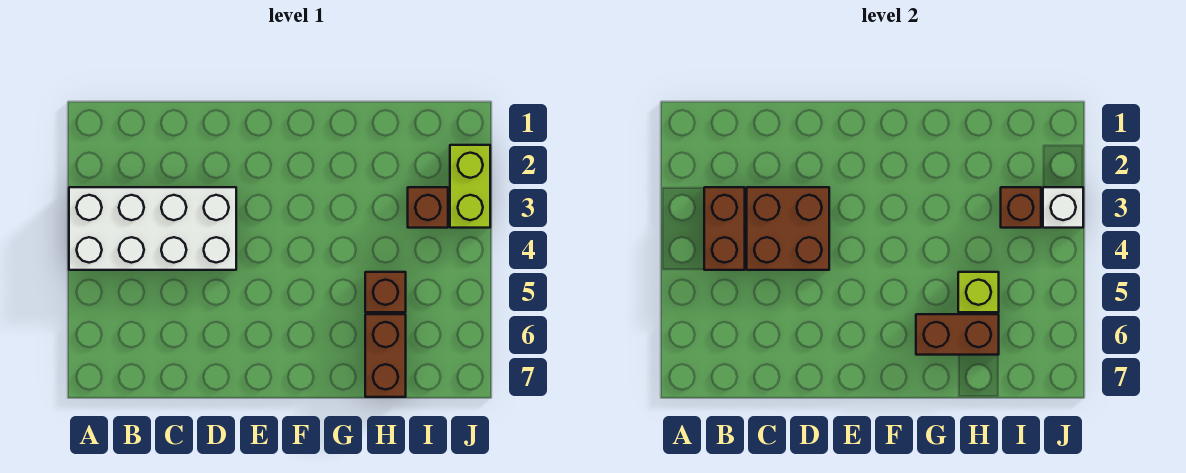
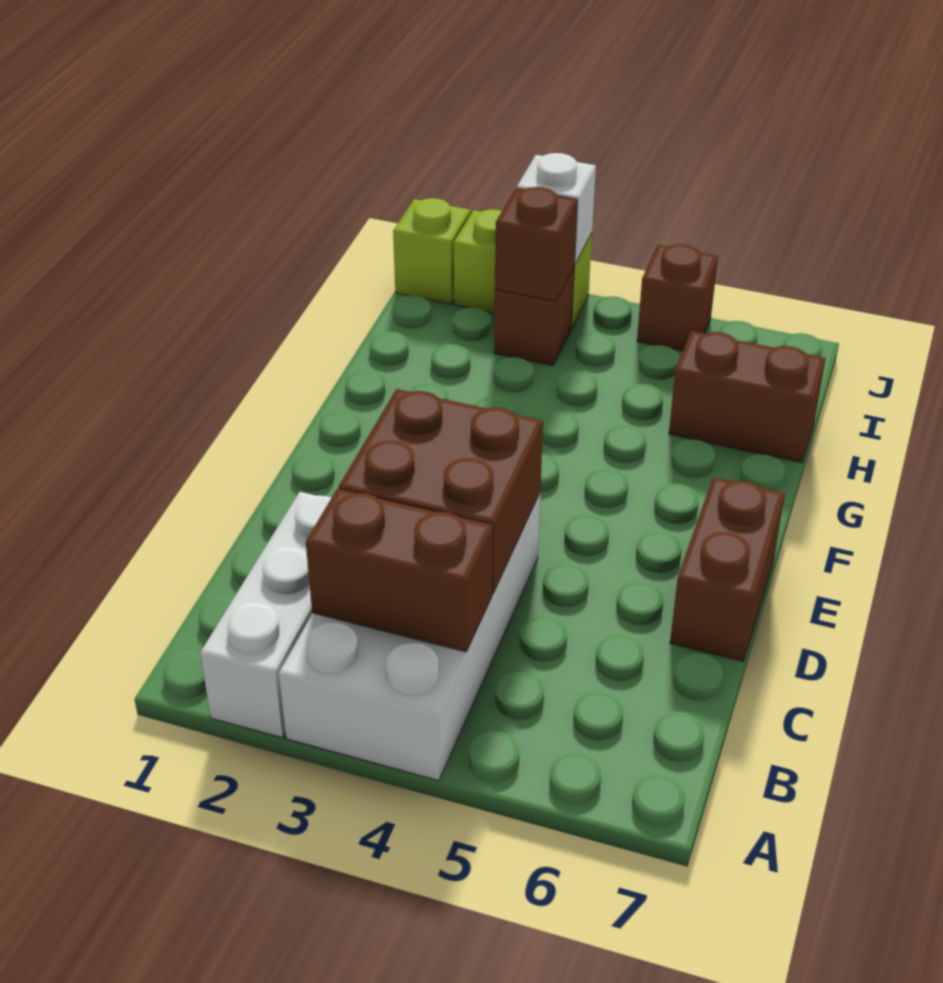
none -> white 1x3 brick [200,492,331,738]
brown 1x2 brick [916,314,999,355] -> brown 1x2 brick moved to [670,477,785,661]
brown 1x1 brick [365,272,406,312] -> brown 1x1 brick moved to [637,244,718,351]
lime 1x1 brick [958,272,999,312] -> lime 1x1 brick moved to [393,198,471,304]

